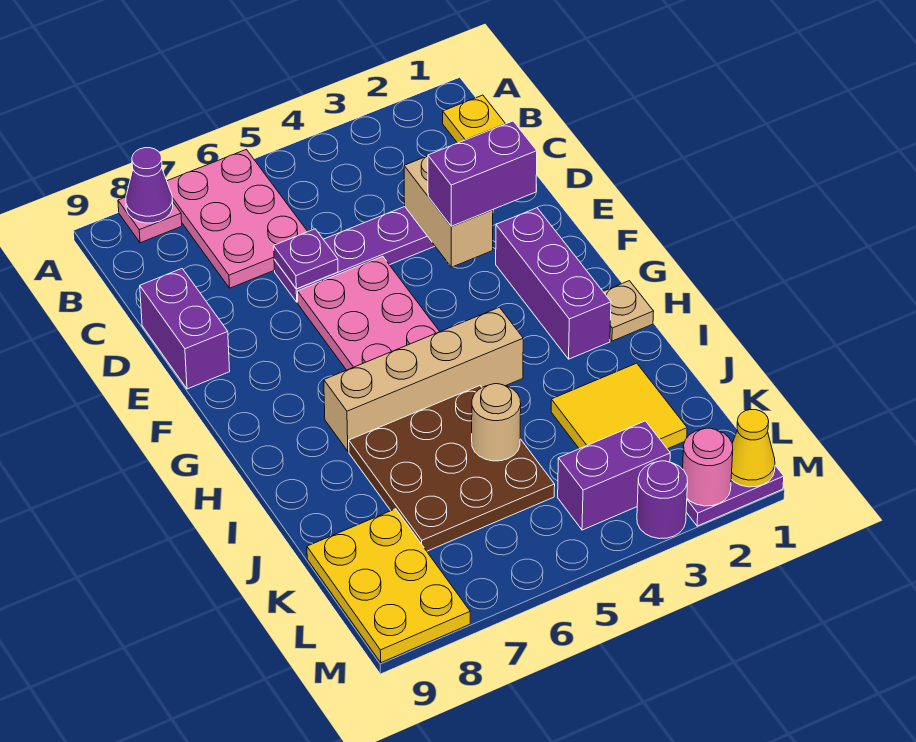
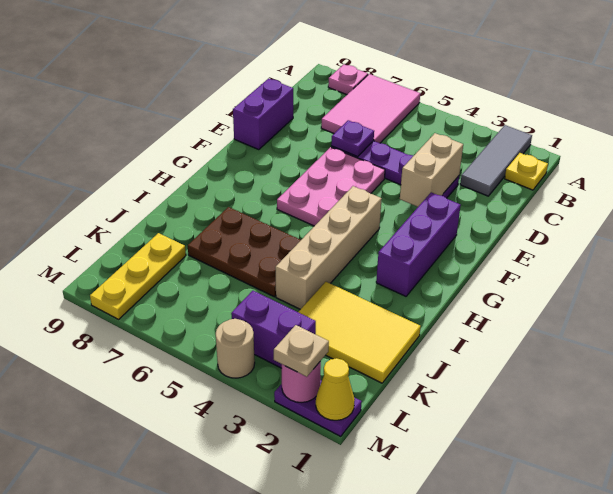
none -> grey 1x3 tile [460,125,532,196]
pink 2x3 plate [167,149,308,288] -> pink 2x3 tile [321,74,420,143]
purple 1x1 cone [126,148,173,223] -> none
purple 1x2 brick [428,121,537,226] -> none
tan 1x1 plate [603,281,654,341] -> tan 1x1 plate moved to [274,325,329,377]
tan 1x4 brick [324,307,523,451] -> tan 1x4 brick turned to [275,186,382,309]
brown 3x3 plate [349,386,555,551] -> brown 2x3 plate [188,207,301,297]
yellow 2x2 tile [551,363,687,449] -> yellow 2x3 tile [298,282,421,383]
tan 1x1 round brick [472,384,521,461] -> tan 1x1 round brick moved to [216,319,255,378]
yellow 2x3 plate [307,509,470,663] -> yellow 1x3 plate [90,233,186,319]
purple 1x1 round brick [637,461,688,539] -> none

